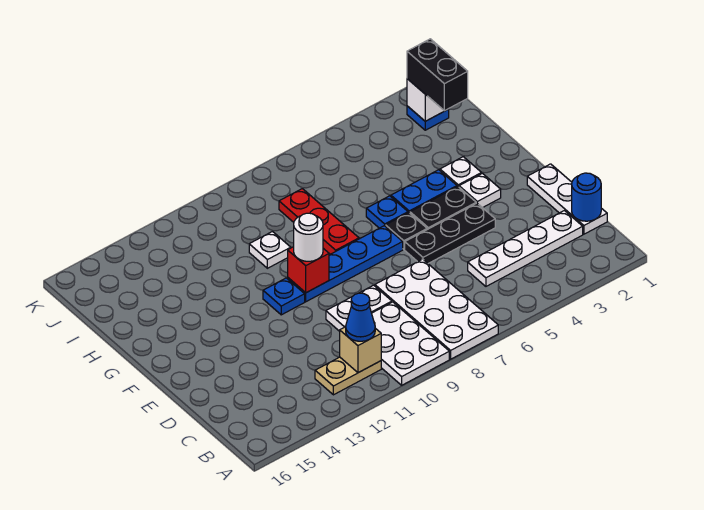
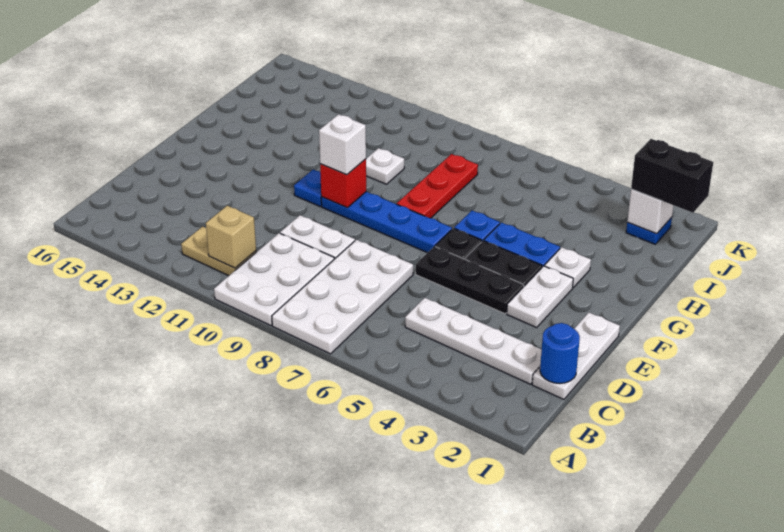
blue 1x1 cone [346,293,375,341] -> none
white 1x1 plate [459,173,501,208] -> white 1x2 plate [507,266,573,327]
white 1x1 round brick [294,213,323,261] -> white 1x1 brick [319,114,366,175]
black 1x2 brick [407,39,468,111] -> black 1x2 brick turned to [631,139,713,213]

